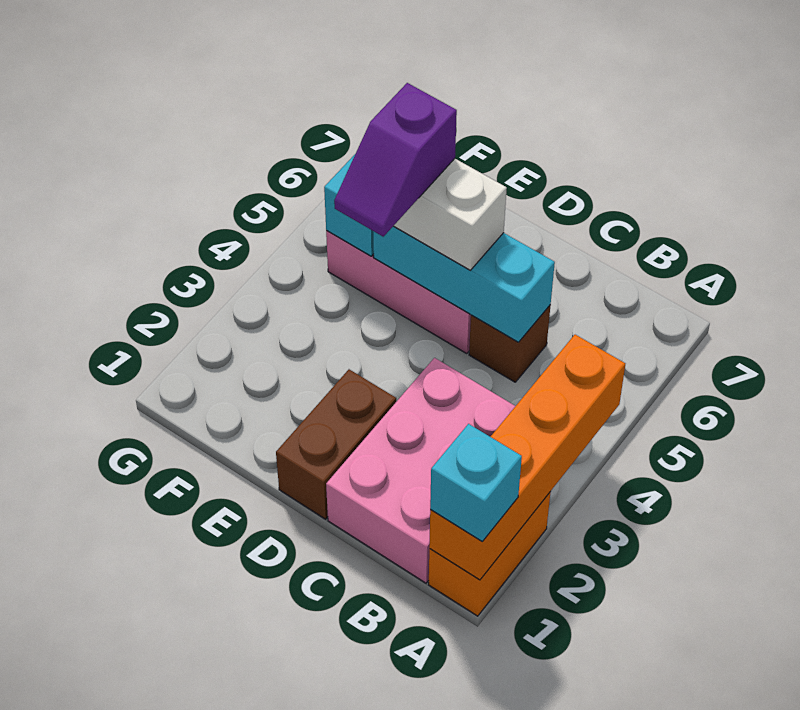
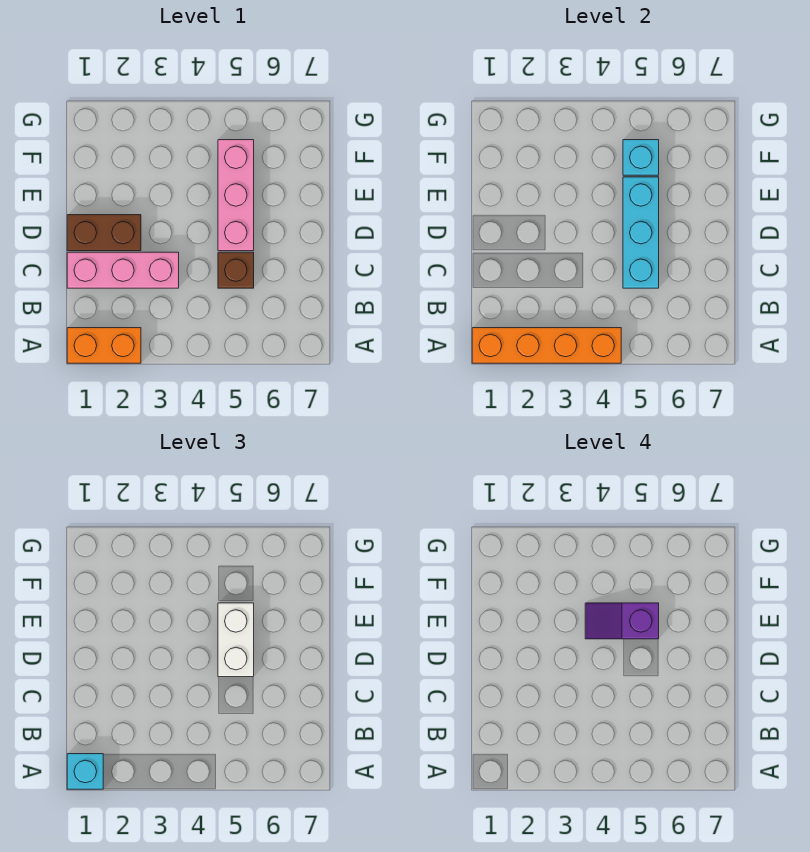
pink 2x3 brick [326,358,515,583] -> pink 1x3 brick [67,252,179,288]

